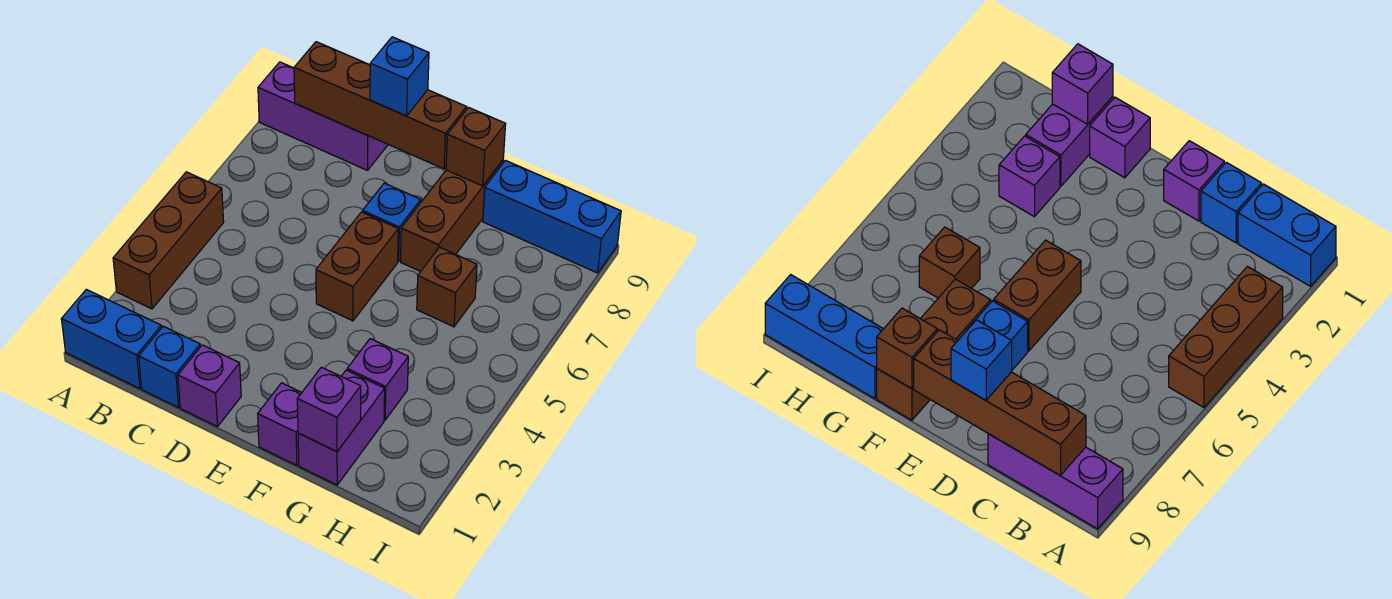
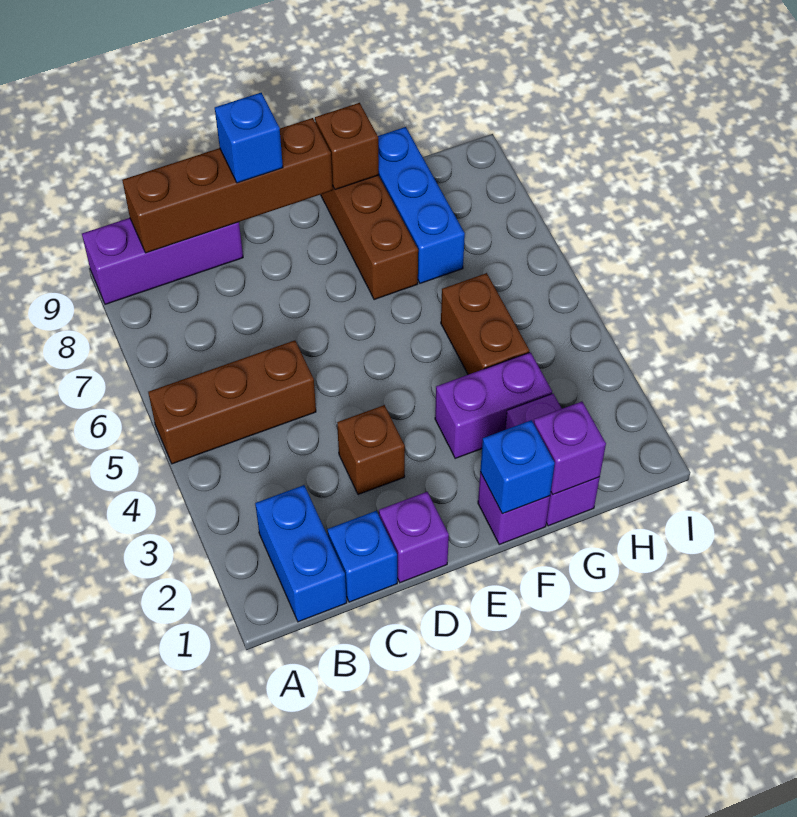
blue 1x2 brick [62,289,161,389] -> blue 1x2 brick turned to [255,485,347,622]
brown 1x3 brick [113,172,224,309] -> brown 1x3 brick turned to [148,340,316,464]
brown 1x2 brick [316,212,398,321] -> brown 1x2 brick moved to [441,273,529,375]
blue 1x1 brick [363,183,421,261] -> blue 1x1 brick moved to [480,420,555,514]
purple 1x1 brick [347,339,408,420] -> purple 1x2 brick [435,352,552,458]
brown 1x1 brick [417,247,477,327] -> brown 1x1 brick moved to [337,405,405,495]
blue 1x3 brick [483,160,621,273] -> blue 1x3 brick turned to [378,127,465,283]

